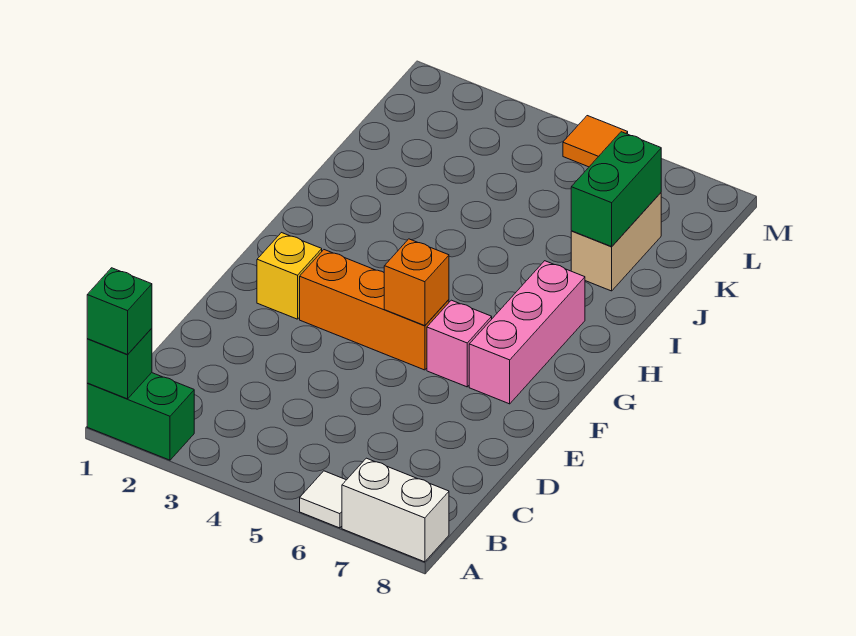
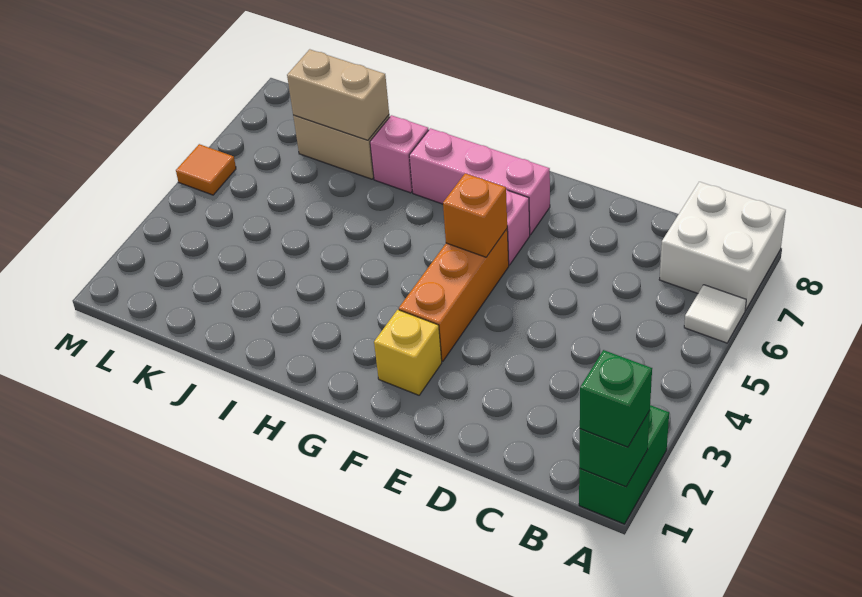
white 1x2 brick [342,458,449,562] -> white 2x2 brick [659,182,786,310]
none -> pink 1x1 brick [370,115,428,193]
green 1x2 brick [571,132,661,247] -> tan 1x2 brick [287,49,389,140]

